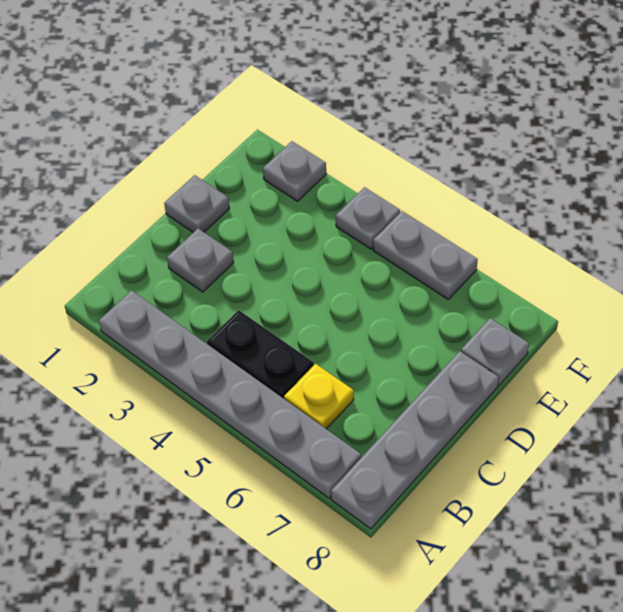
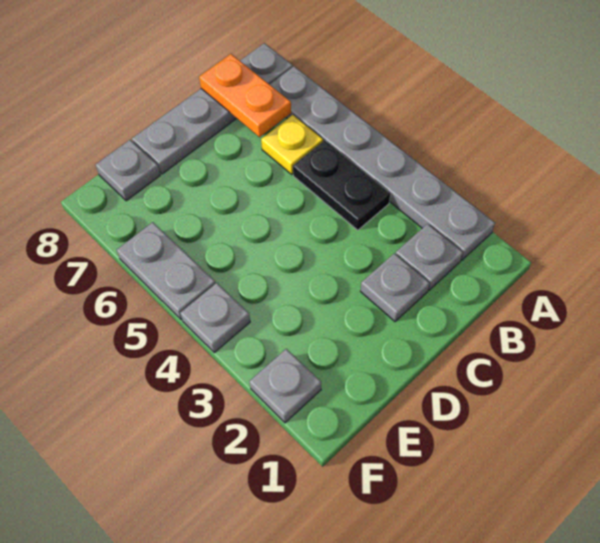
none -> orange 1x2 plate [199,54,291,137]
grey 1x1 plate [164,175,229,232] -> grey 1x1 plate moved to [396,224,463,290]

